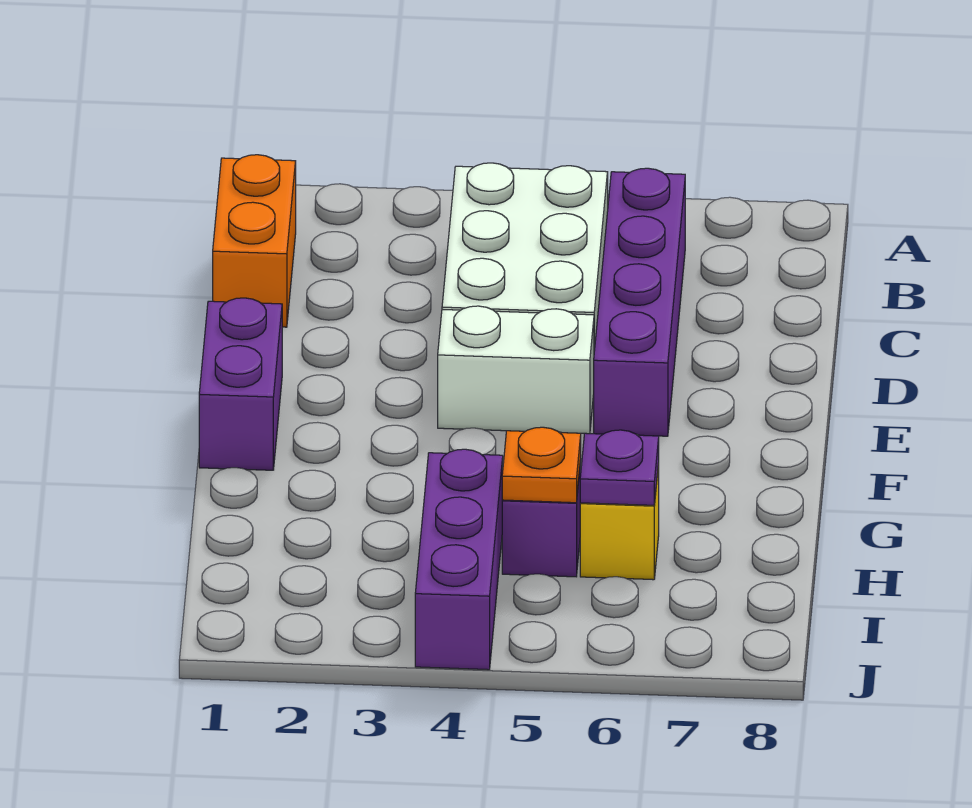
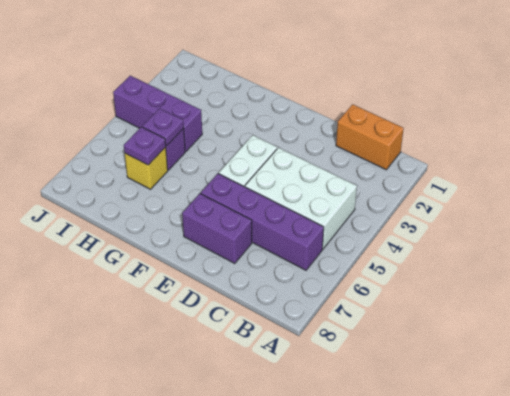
purple 1x2 brick [199,298,282,470] -> purple 1x2 brick moved to [182,193,252,263]
orange 1x1 plate [502,427,581,503] -> purple 1x1 plate [142,108,184,146]

